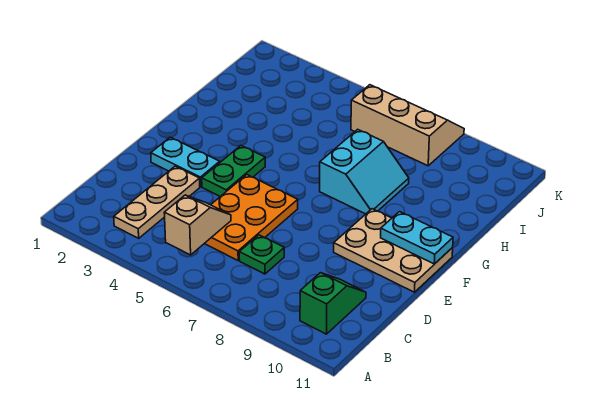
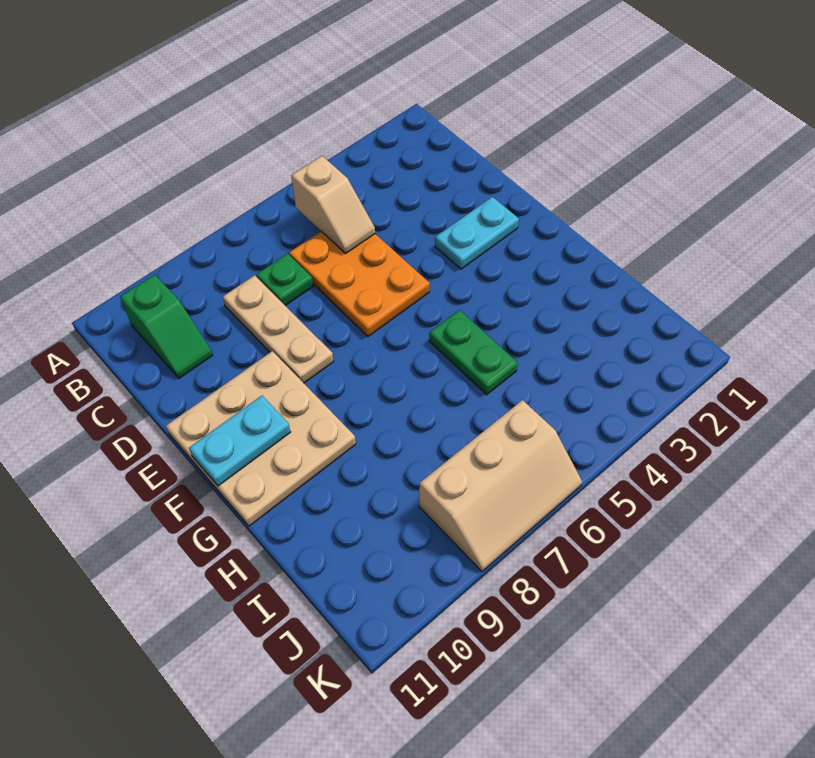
tan 1x3 plate [114,166,200,238] -> tan 1x3 plate moved to [223,275,333,383]
green 1x2 plate [202,146,265,196] -> green 1x2 plate moved to [429,310,518,395]
tan 2x3 plate [334,209,453,292] -> tan 3x3 plate [166,351,356,526]
cyan 2x2 slope [320,129,409,214] -> none

